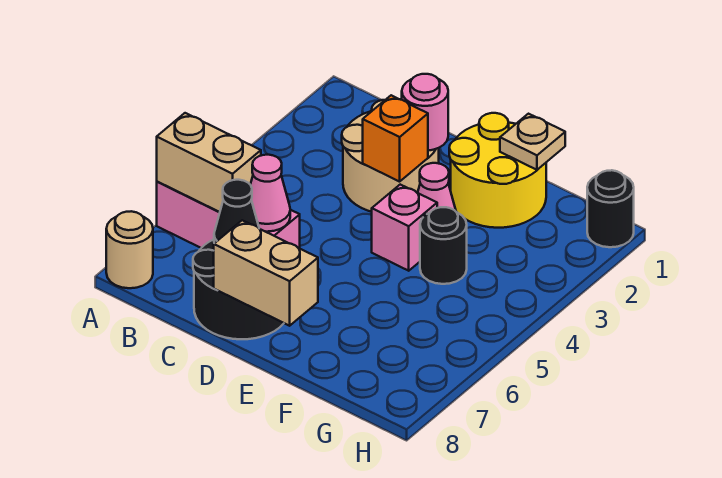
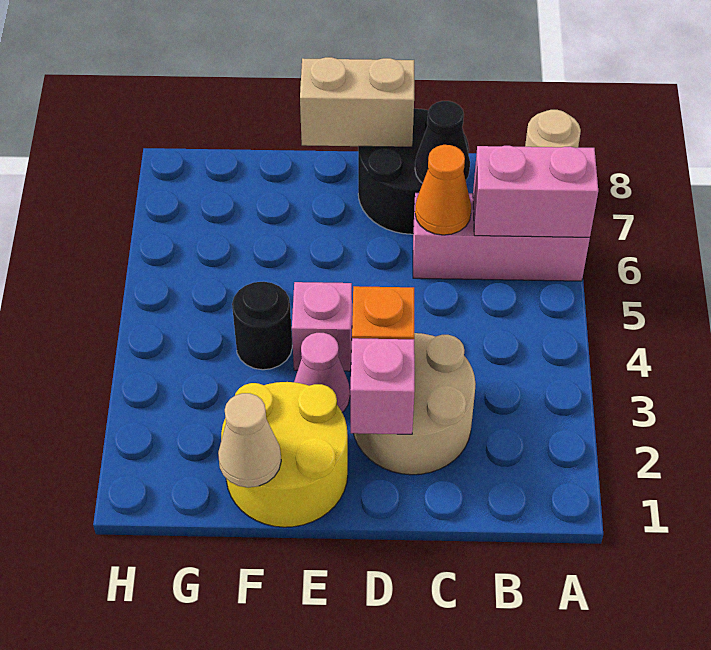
tan 1x2 brick [157,113,261,212] -> pink 1x2 brick [473,146,598,237]
pink 1x1 cone [250,155,290,232] -> orange 1x1 cone [415,145,471,235]
pink 1x1 round brick [402,74,448,150] -> pink 1x1 brick [350,338,415,434]
tan 1x1 plate [500,114,565,170] -> tan 1x1 cone [218,393,281,488]
black 1x1 round brick [587,170,634,247] -> none

